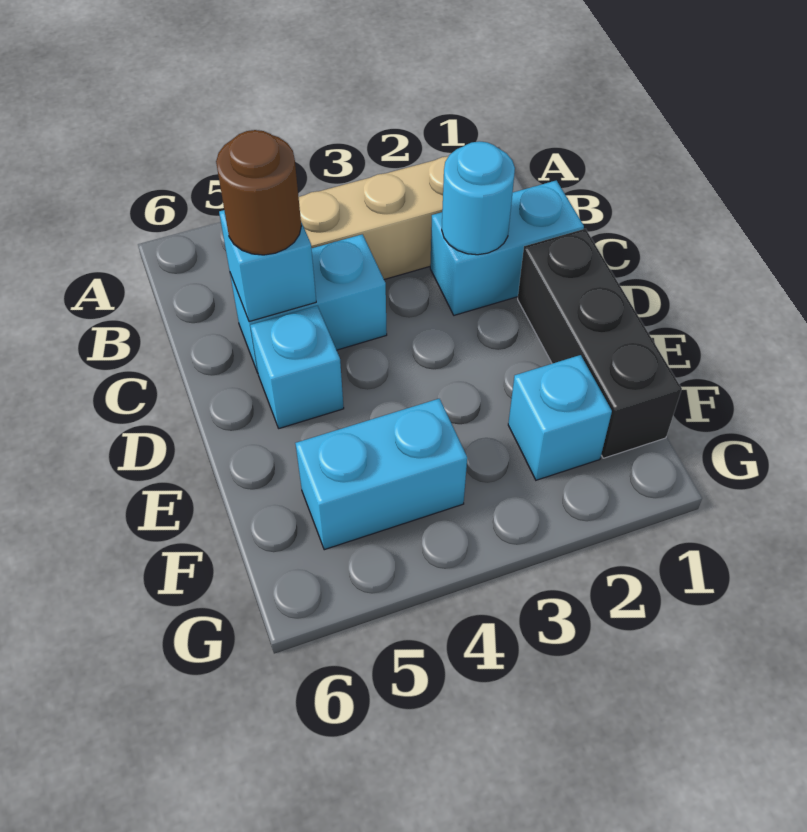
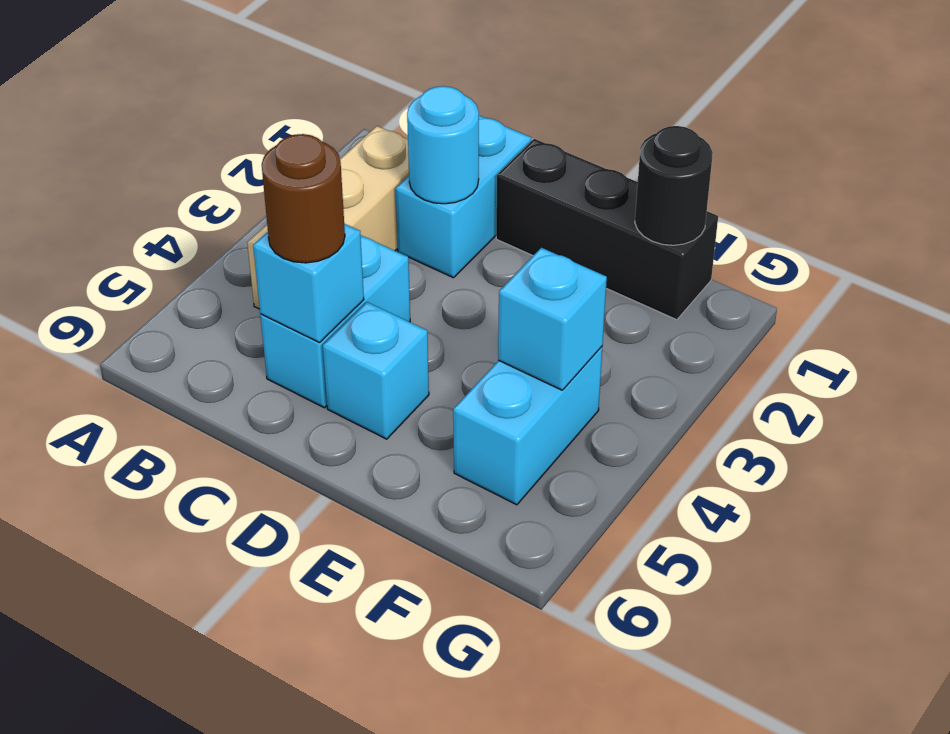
none -> black 1x1 round brick [635,126,713,245]
cyan 1x1 brick [508,355,612,480] -> cyan 1x1 brick moved to [498,248,607,390]

